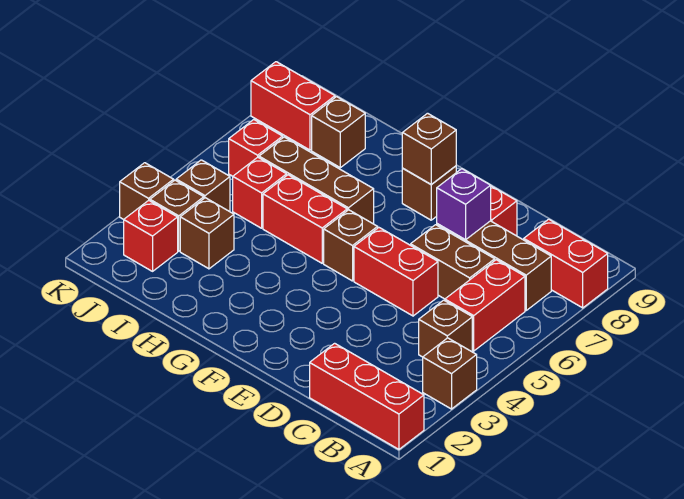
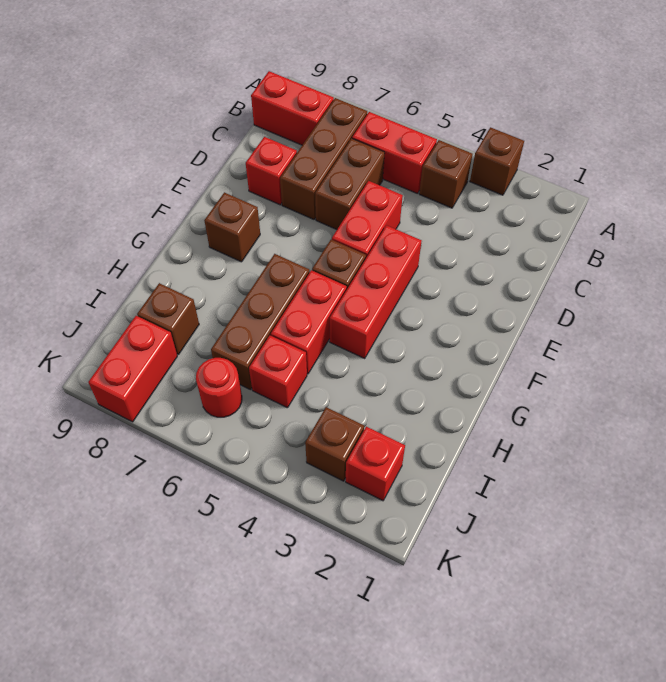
red 1x3 brick [310,343,424,449] -> red 1x3 brick moved to [330,225,422,358]
red 1x2 brick [524,219,608,308] -> red 1x2 brick turned to [251,71,334,145]
purple 1x1 brick [437,169,491,240] -> none
brown 1x1 brick [402,113,456,184] -> none
brown 1x1 brick [180,198,234,269] -> none
brown 1x1 brick [176,160,230,212] -> none
red 1x1 brick [229,120,283,176] -> red 1x1 round brick [196,358,242,417]
brown 1x1 brick [120,163,174,219] -> none

